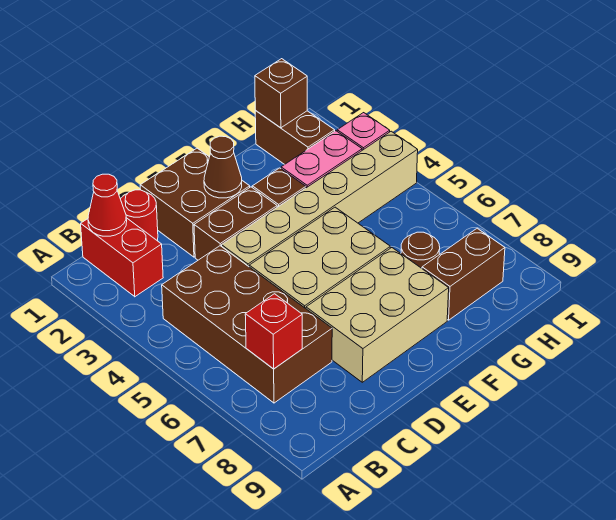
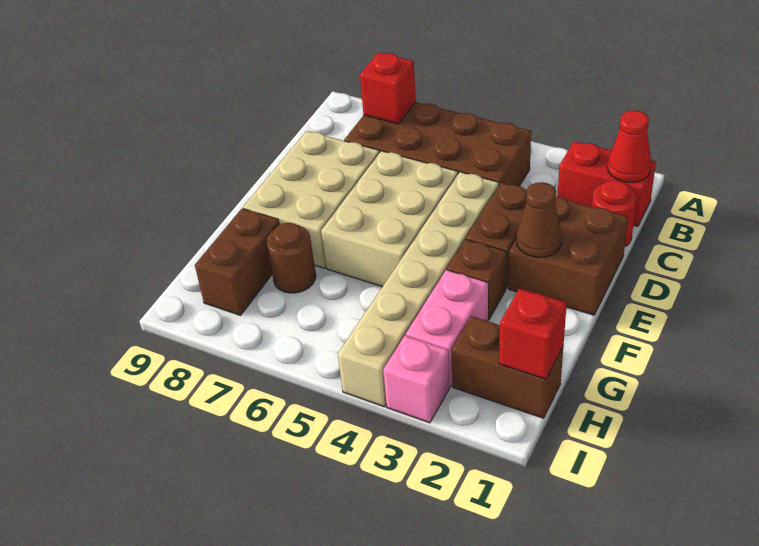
brown 1x1 brick [255,59,307,128] -> red 1x1 brick [499,288,567,379]

